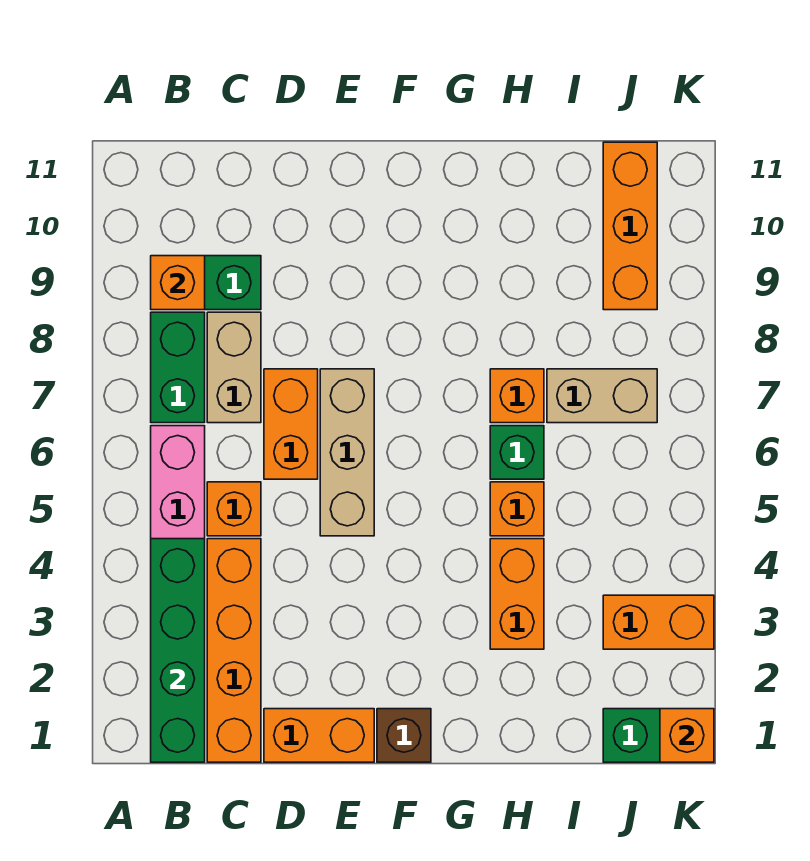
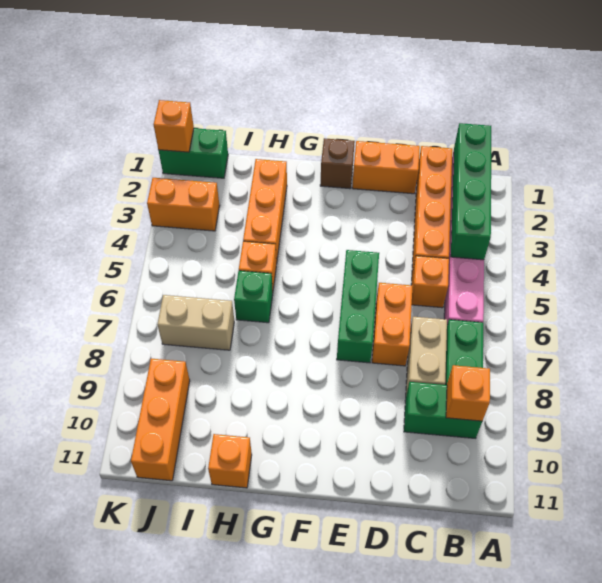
tan 1x3 brick [320,369,374,536] -> green 1x3 brick [337,250,379,363]
orange 1x2 brick [490,539,544,649] -> orange 1x3 brick [243,159,287,264]
orange 1x1 brick [490,369,544,423] -> orange 1x1 brick moved to [208,434,252,488]

